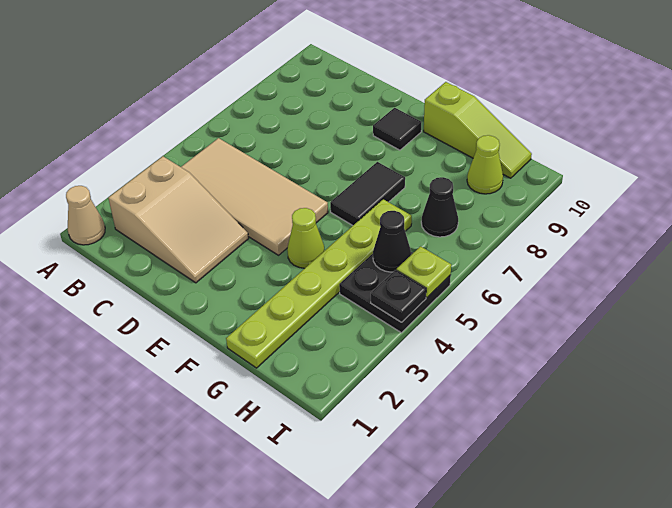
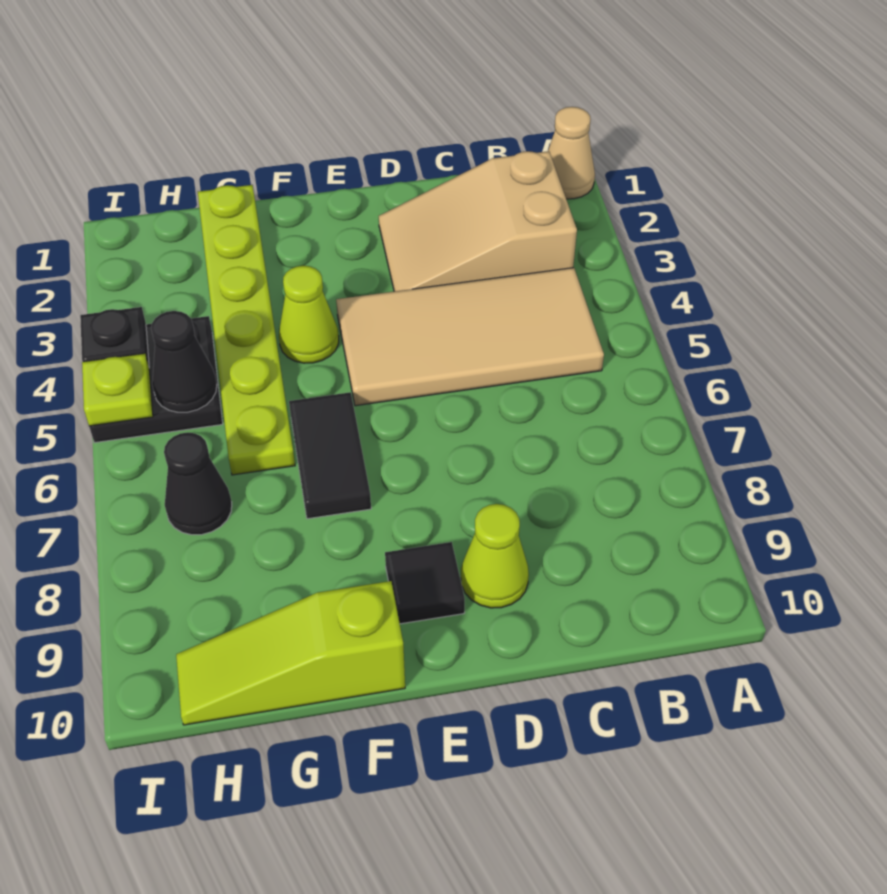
lime 1x1 cone [467,135,503,194] -> lime 1x1 cone moved to [461,504,529,608]

